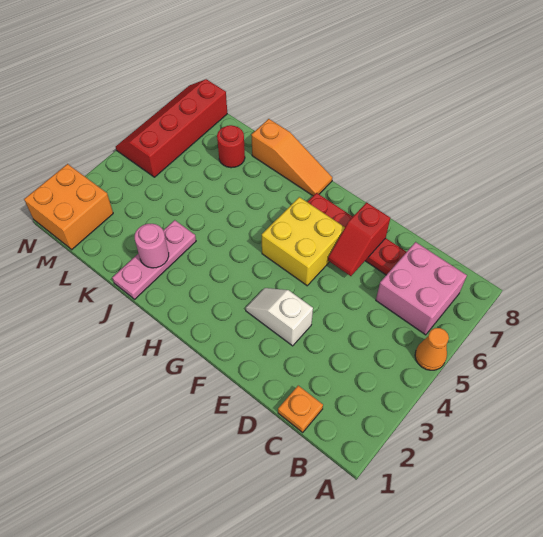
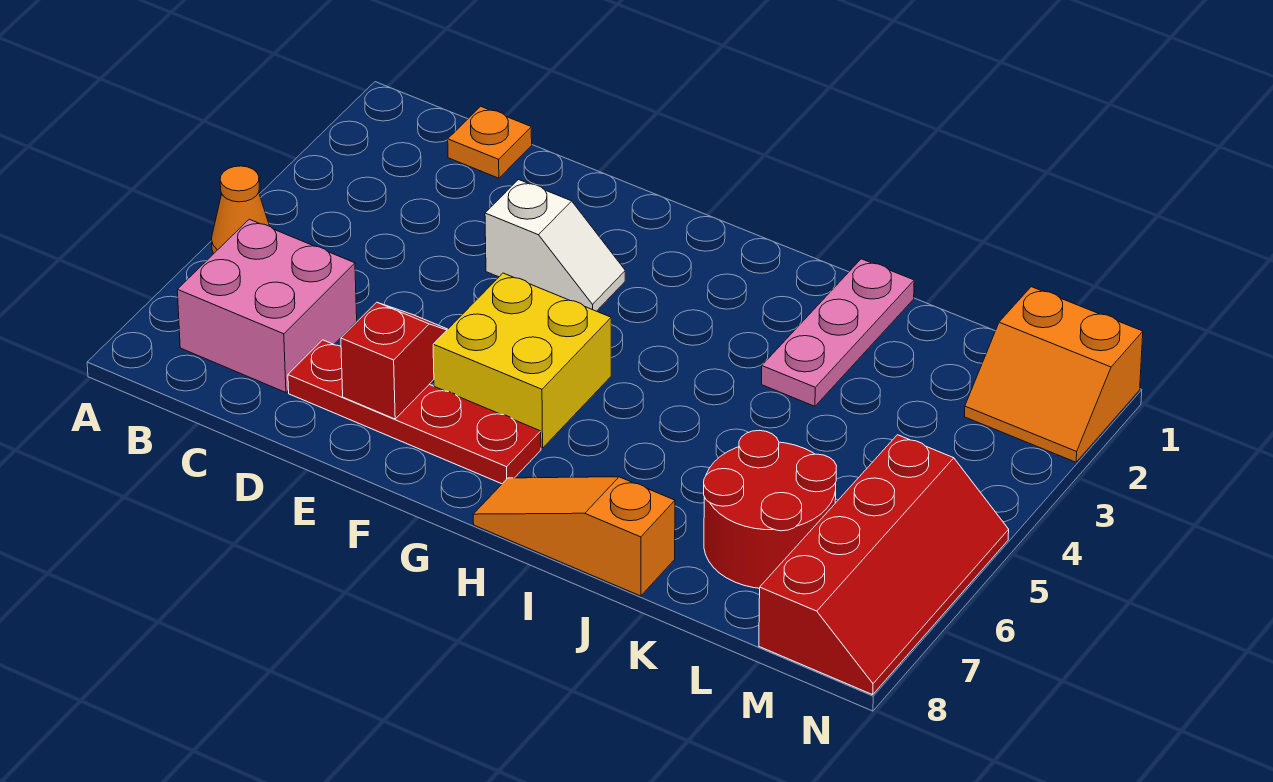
pink 1x1 round brick [135,224,169,268] -> none
red 1x1 round brick [217,125,245,168] -> red 2x2 round brick [704,430,837,588]
orange 2x2 brick [24,164,113,250] -> orange 2x2 slope [965,287,1143,462]

